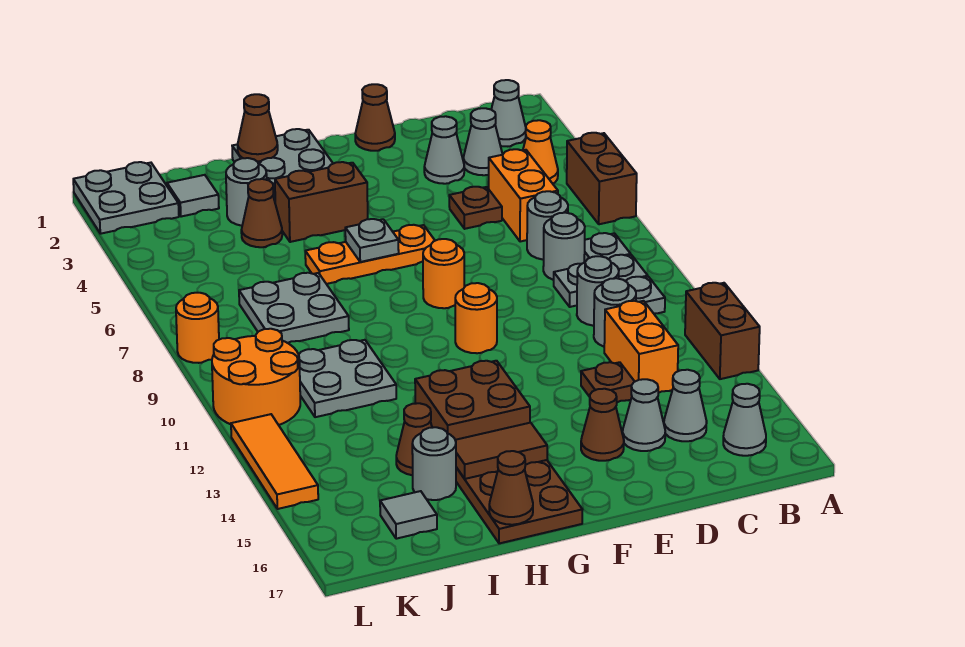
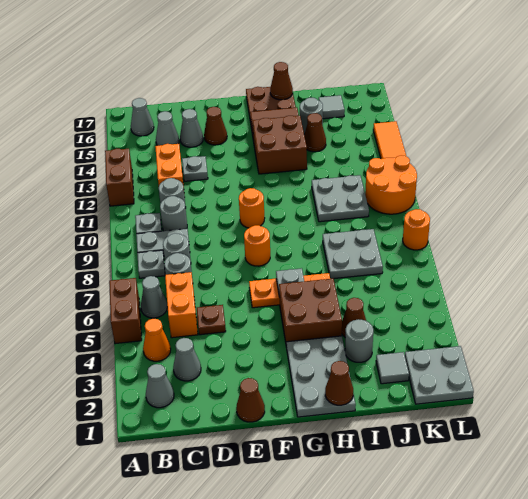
grey 1x1 cone [424,116,464,184] -> grey 1x1 cone moved to [141,276,167,318]
brown 1x1 plate [581,362,635,402] -> grey 1x1 plate [182,156,208,181]
brown 1x2 brick [275,162,368,242] -> brown 2x2 brick [279,278,342,347]

